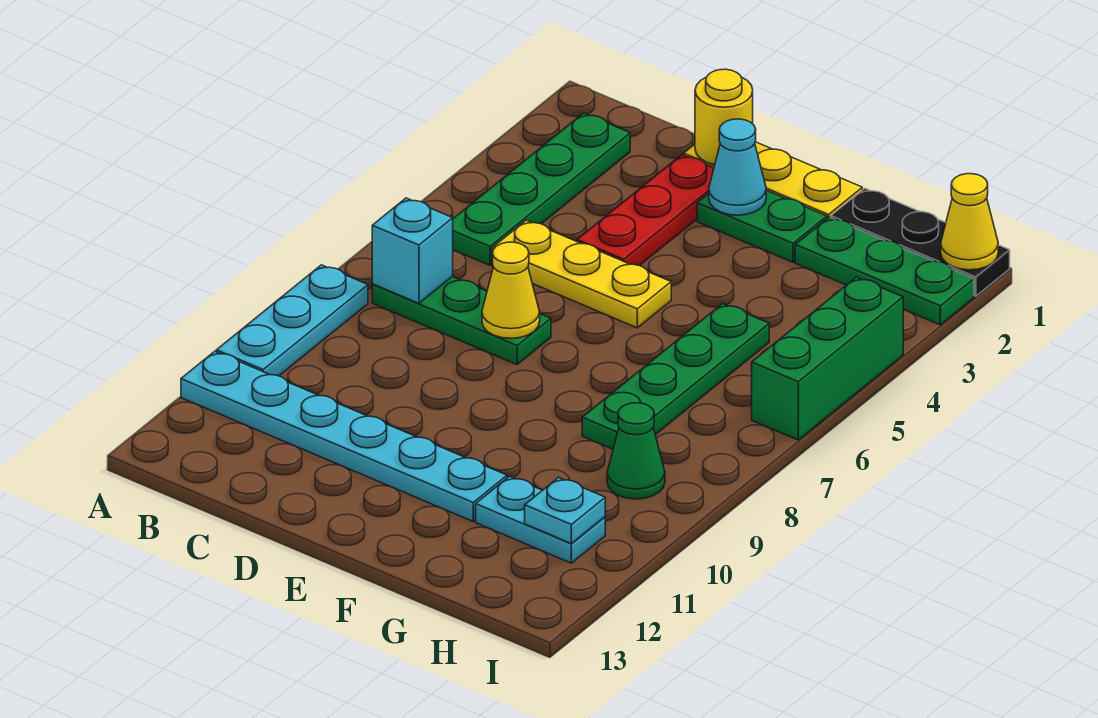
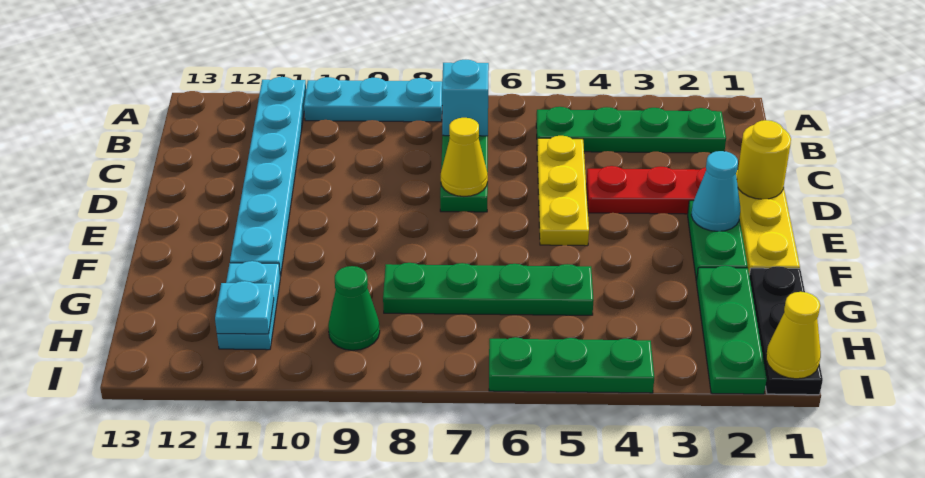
green 1x3 brick [752,277,903,440] -> green 1x3 plate [489,337,654,393]

